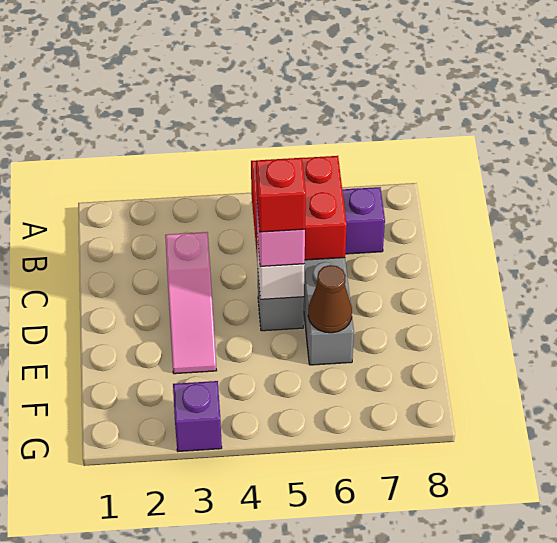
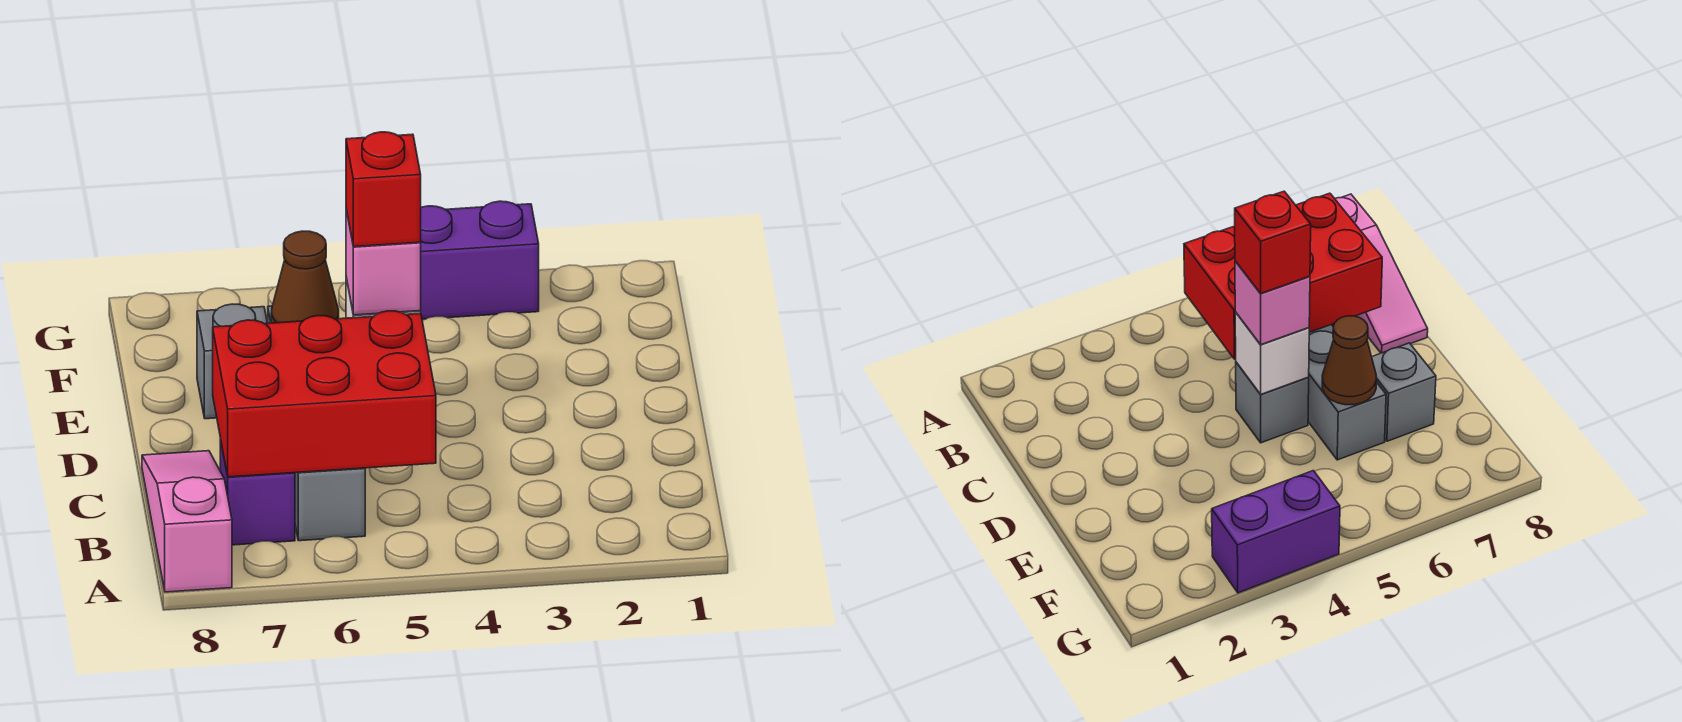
red 2x2 brick [251,156,347,260] -> red 2x3 brick [213,311,436,477]
pink 1x3 slope [165,232,217,374] -> pink 1x3 slope moved to [142,451,232,592]
none -> grey 1x1 brick [197,304,267,419]
purple 1x1 brick [173,381,222,451] -> purple 1x2 brick [421,201,539,319]

